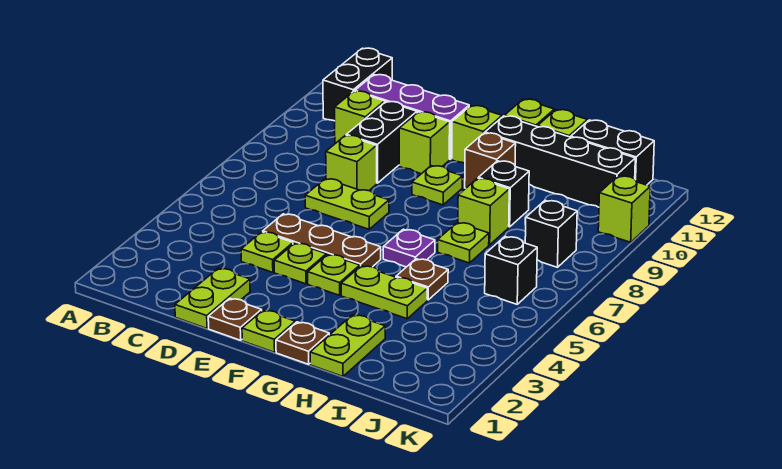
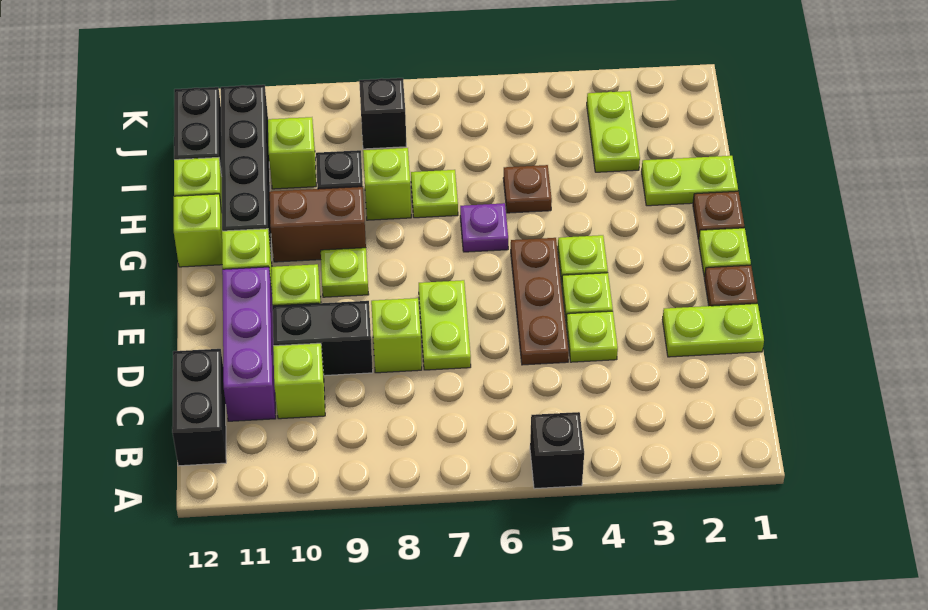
black 1x2 brick [323,48,392,121] -> black 1x2 brick turned to [172,349,226,466]
lime 1x2 plate [341,266,427,319] -> lime 1x2 plate moved to [587,91,640,172]
brown 1x1 brick [465,133,516,188] -> brown 1x2 brick [270,187,366,262]
black 1x1 brick [485,236,537,304] -> black 1x1 brick moved to [530,412,584,489]
lime 1x1 brick [598,176,650,242] -> lime 1x1 brick moved to [268,117,316,189]

